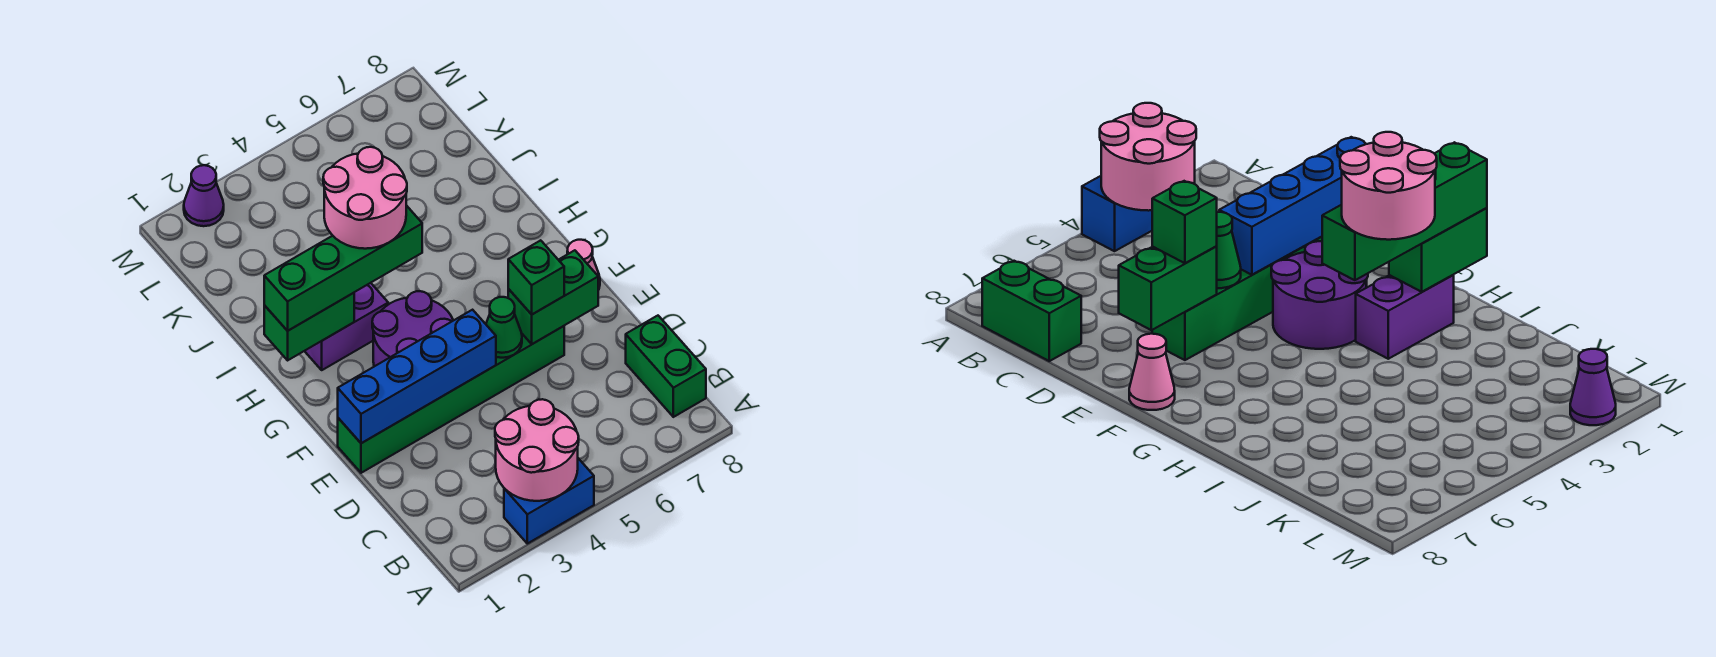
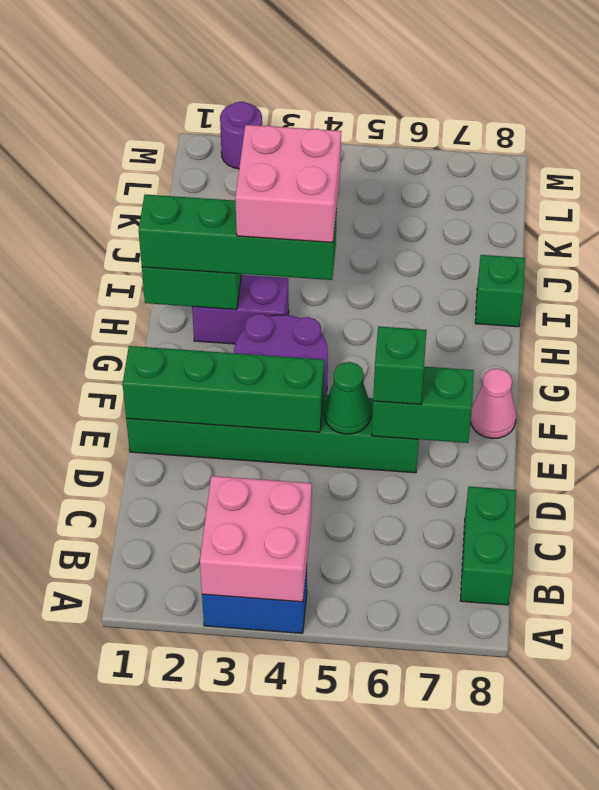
pink 2x2 round brick [495,399,579,501] -> pink 2x2 brick [200,476,312,602]
blue 1x4 brick [338,310,496,443] -> green 1x4 brick [123,346,324,432]
pink 2x2 round brick [323,147,407,249] -> pink 2x2 brick [235,125,341,242]
none -> green 1x1 brick [475,255,525,327]
purple 1x1 cone [184,165,224,226] -> purple 1x1 round brick [220,102,262,169]

